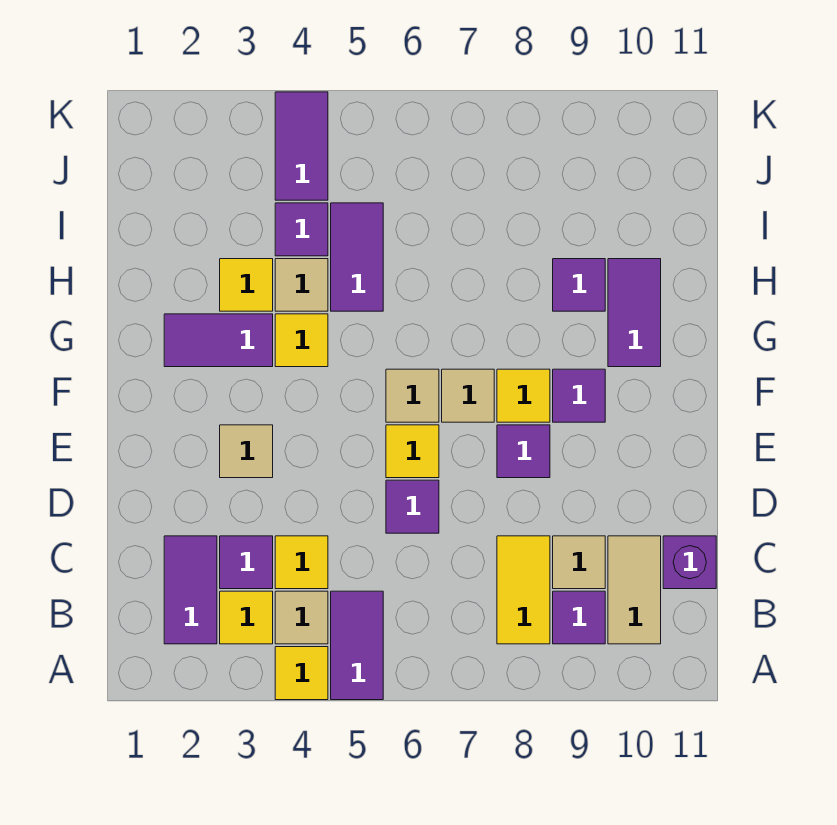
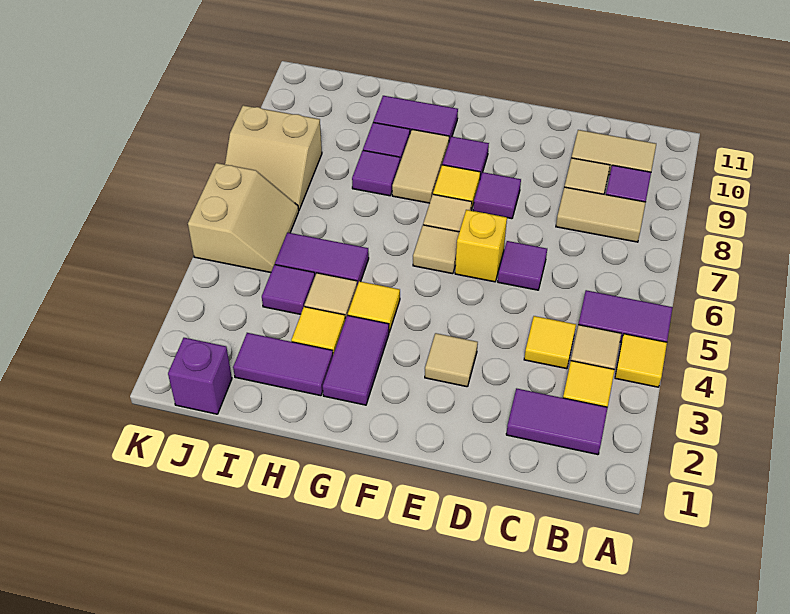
yellow 1x2 tile [497,536,550,644] -> tan 1x2 tile [556,187,646,242]
purple 1x1 tile [220,536,273,589] -> purple 1x1 tile moved to [352,150,400,196]
purple 1x1 brick [663,536,716,589] -> purple 1x1 brick moved to [168,338,232,414]
yellow 1x1 tile [386,425,439,478] -> yellow 1x1 brick [455,210,507,282]
none -> tan 1x2 tile [392,129,449,203]
purple 1x2 tile [275,92,328,200] -> purple 1x2 tile moved to [233,333,333,396]
none -> tan 2x2 slope [188,163,299,273]
none -> tan 2x2 slope [225,105,322,210]

